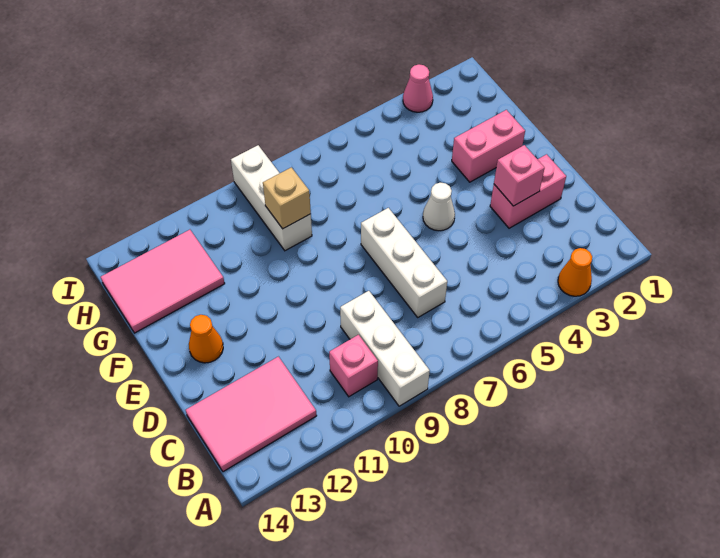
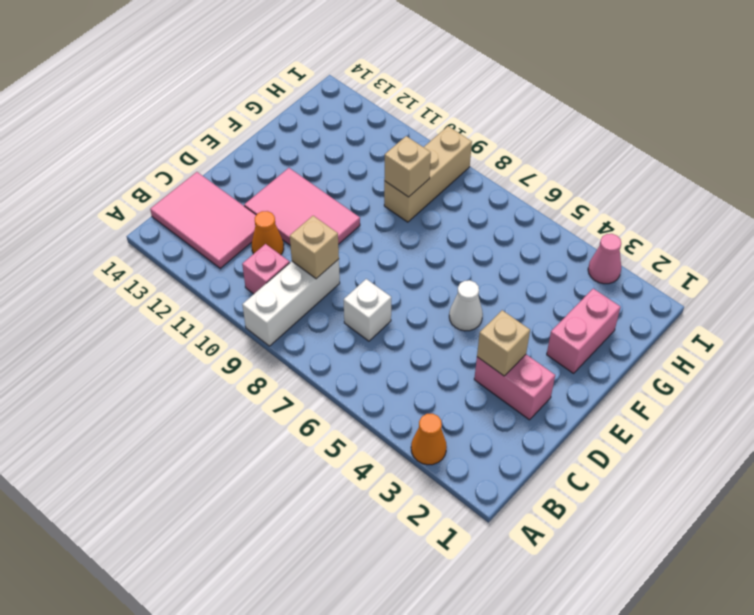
white 1x3 brick [361,208,447,317] -> white 1x1 brick [344,279,391,341]
none -> tan 1x1 brick [290,216,339,279]
pink 1x1 brick [494,145,545,206] -> tan 1x1 brick [477,310,530,376]
orange 1x1 cone [189,315,223,363] -> orange 1x1 cone moved to [252,211,284,255]
pink 1x2 brick [452,110,525,182] -> pink 1x2 brick turned to [547,289,621,373]
white 1x3 brick [231,145,312,251] -> tan 1x3 brick [384,126,472,222]
pink 2x3 tile [101,230,225,333] -> pink 2x3 tile moved to [244,168,360,245]

